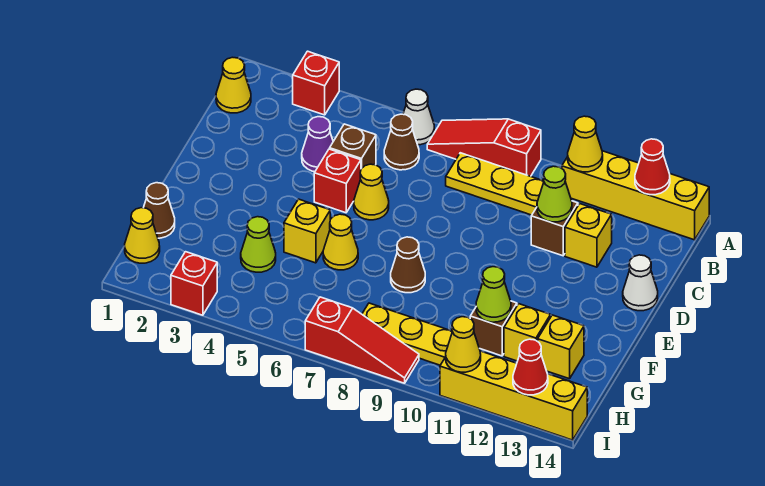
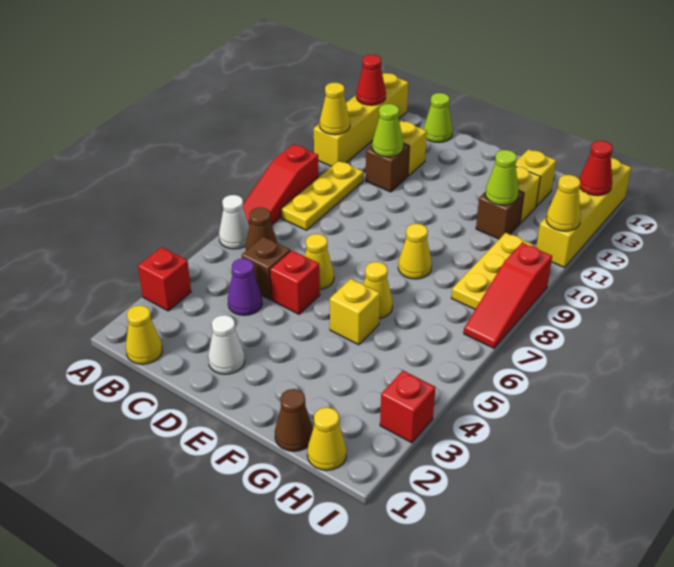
white 1x1 cone [623,255,658,311] -> white 1x1 cone moved to [208,315,245,374]
brown 1x1 cone [391,237,425,293] -> yellow 1x1 cone [398,224,432,279]
lime 1x1 cone [241,217,276,272] -> lime 1x1 cone moved to [424,93,453,142]
red 1x3 slope [305,297,419,383] -> red 1x3 slope turned to [464,243,552,348]

